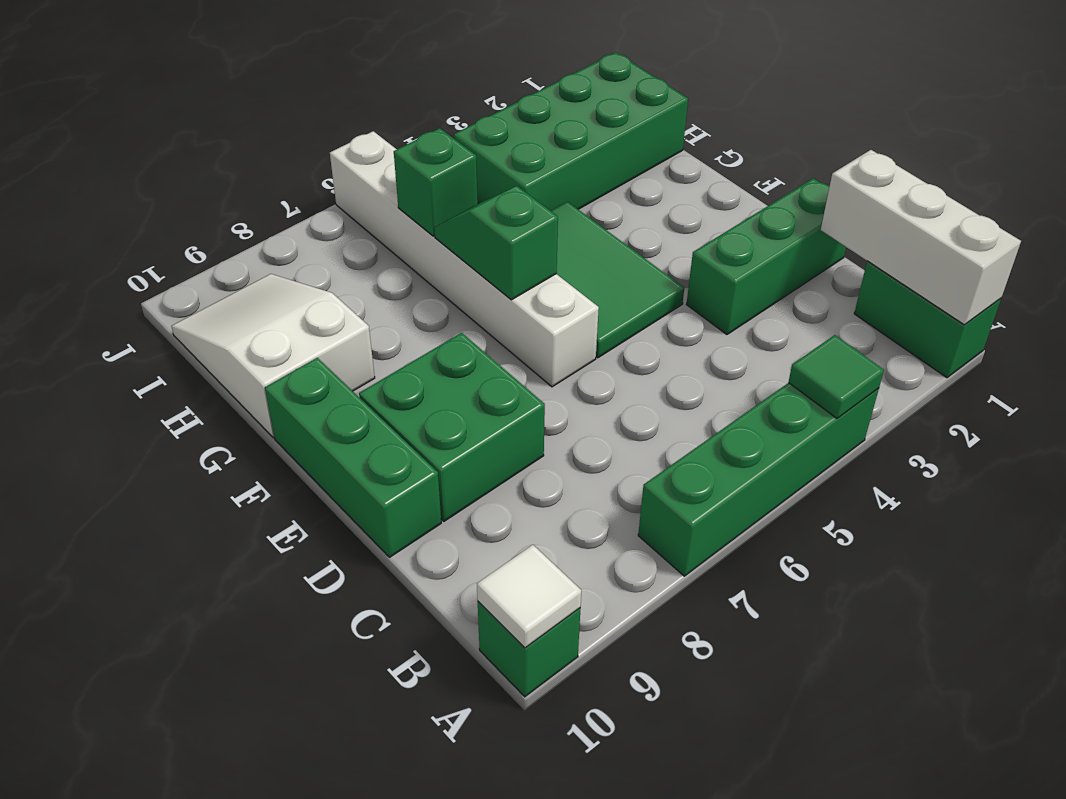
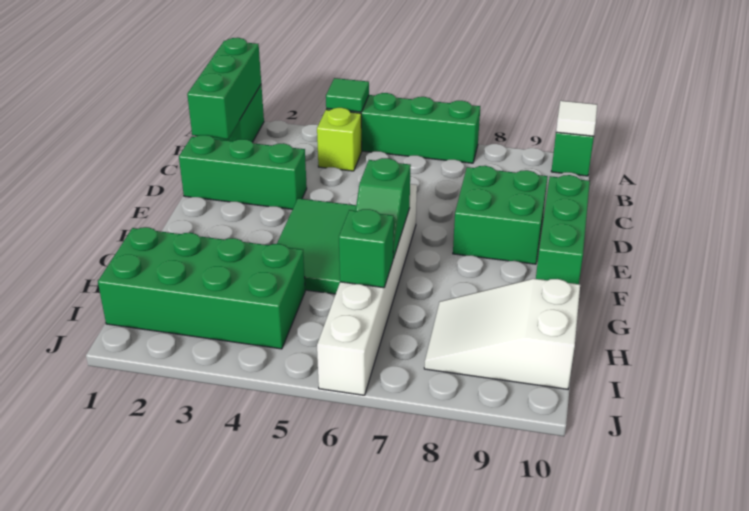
white 1x3 brick [821,150,1021,325] -> green 1x3 brick [187,38,261,139]
none -> lime 1x1 brick [317,108,362,171]
white 2x3 slope [171,274,375,438] -> white 2x3 slope turned to [424,279,580,389]

